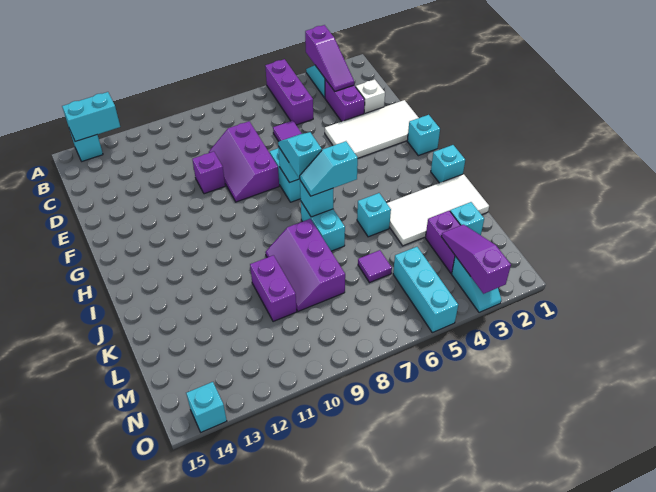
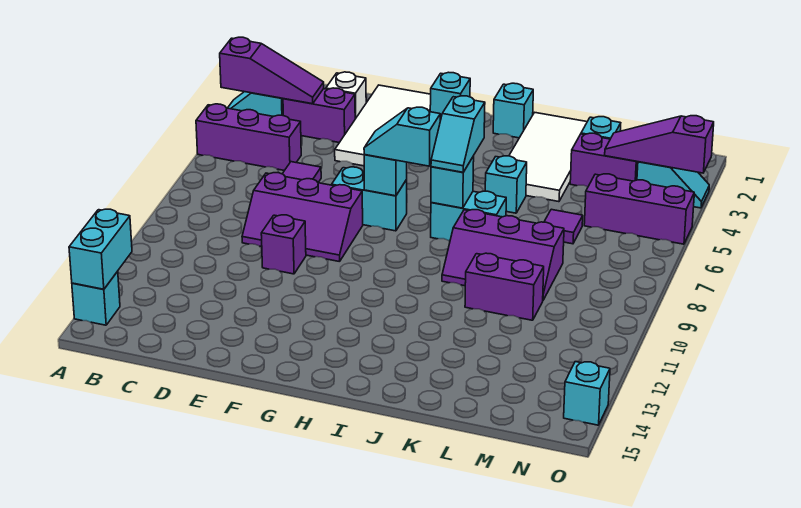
cyan 1x3 brick [393,247,458,333] -> purple 1x3 brick [584,174,694,244]

